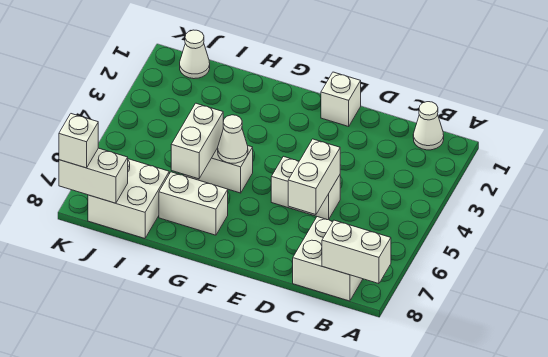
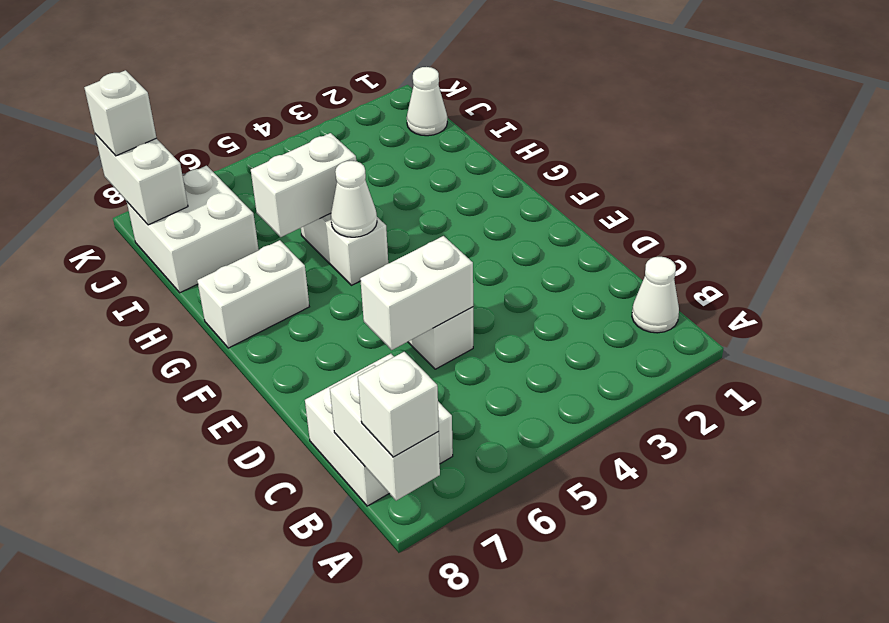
white 1x1 brick [321,72,361,126] -> white 1x1 brick moved to [358,352,439,457]
white 1x2 brick [159,172,228,235] -> white 1x2 brick turned to [197,240,309,348]

